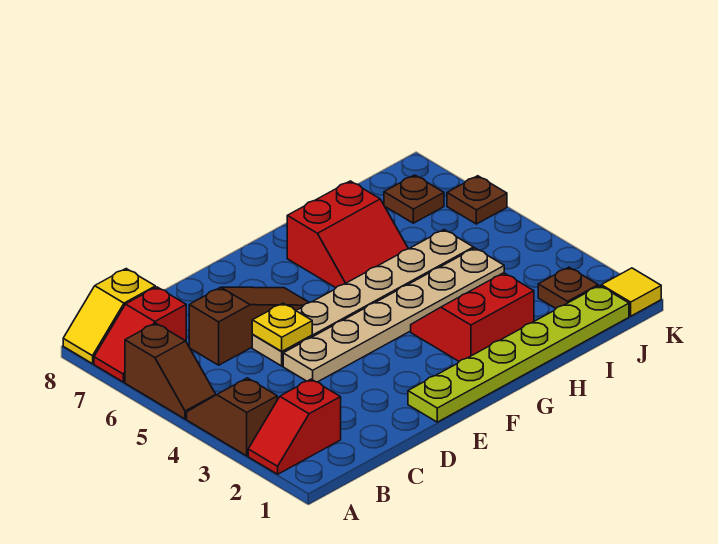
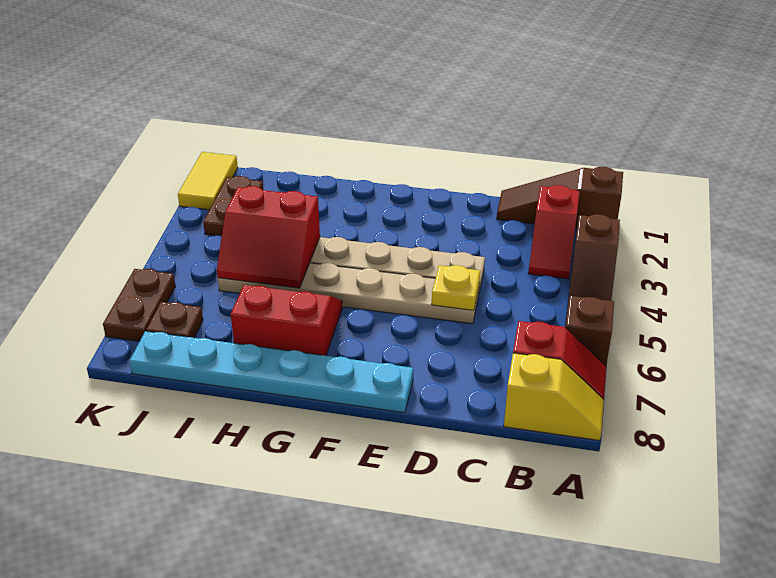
red 1x2 slope [248,379,341,474] -> red 1x2 slope turned to [528,185,580,279]
brown 1x3 slope [189,287,309,365] -> brown 1x3 slope moved to [497,167,623,229]
lime 1x6 plate [408,286,629,422] -> none
none -> cyan 1x6 plate [130,331,413,413]
red 2x2 slope [411,273,534,361] -> red 2x2 slope moved to [217,186,320,288]
brown 1x1 plate [538,267,598,308] -> brown 1x2 plate [203,176,263,236]
yellow 1x1 tile [601,268,661,316] -> yellow 1x2 tile [178,152,238,210]
brown 1x1 plate [447,176,507,224] -> brown 1x2 plate [103,269,175,341]

